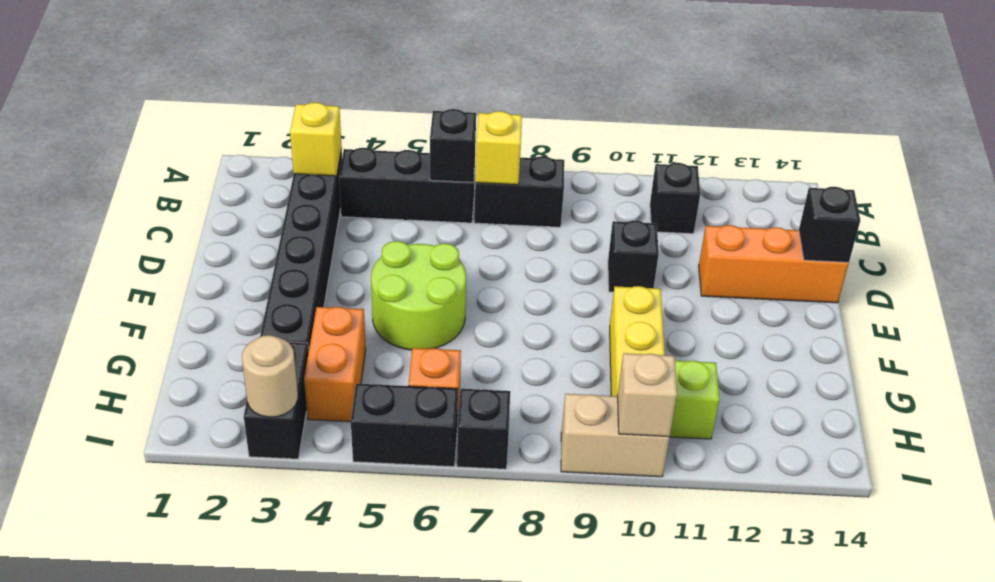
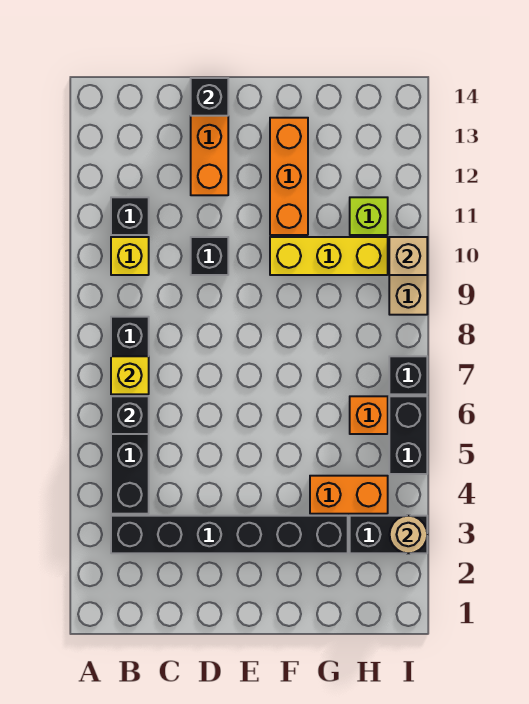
yellow 1x1 brick [290,102,342,176] -> yellow 1x1 brick moved to [111,237,149,275]
lime 2x2 round brick [371,241,466,350] -> none
none -> orange 1x3 brick [270,118,308,235]

